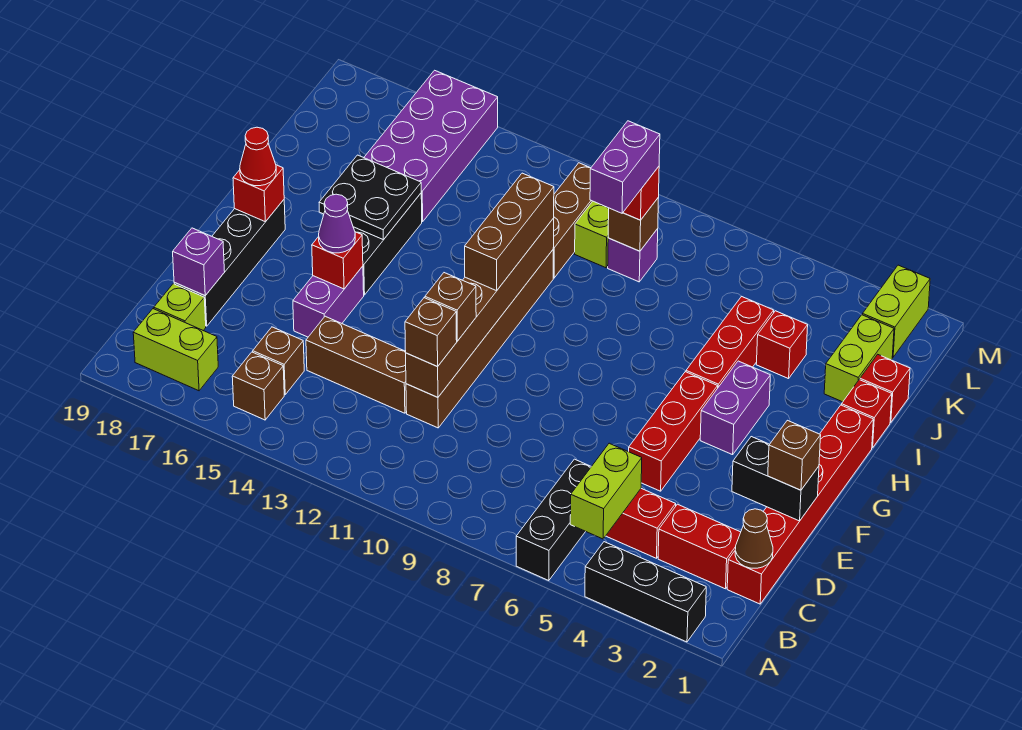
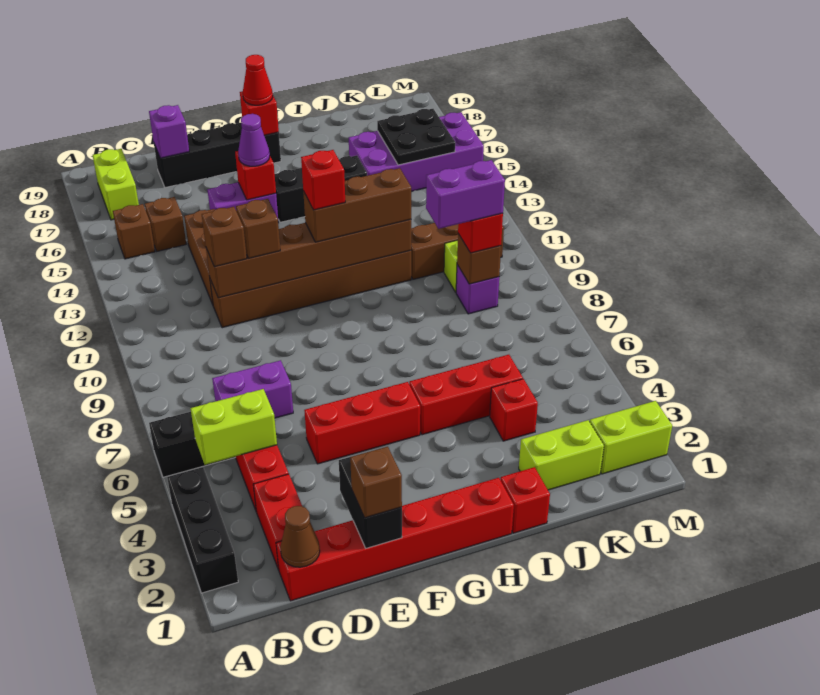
lime 1x1 brick [154,284,206,331] -> none
purple 1x2 brick [700,361,770,455] -> purple 1x2 brick moved to [212,360,293,418]
black 2x2 plate [319,155,421,240] -> black 2x2 plate moved to [377,109,455,165]
red 1x1 brick [860,354,910,422] -> red 1x1 brick moved to [301,150,345,210]

